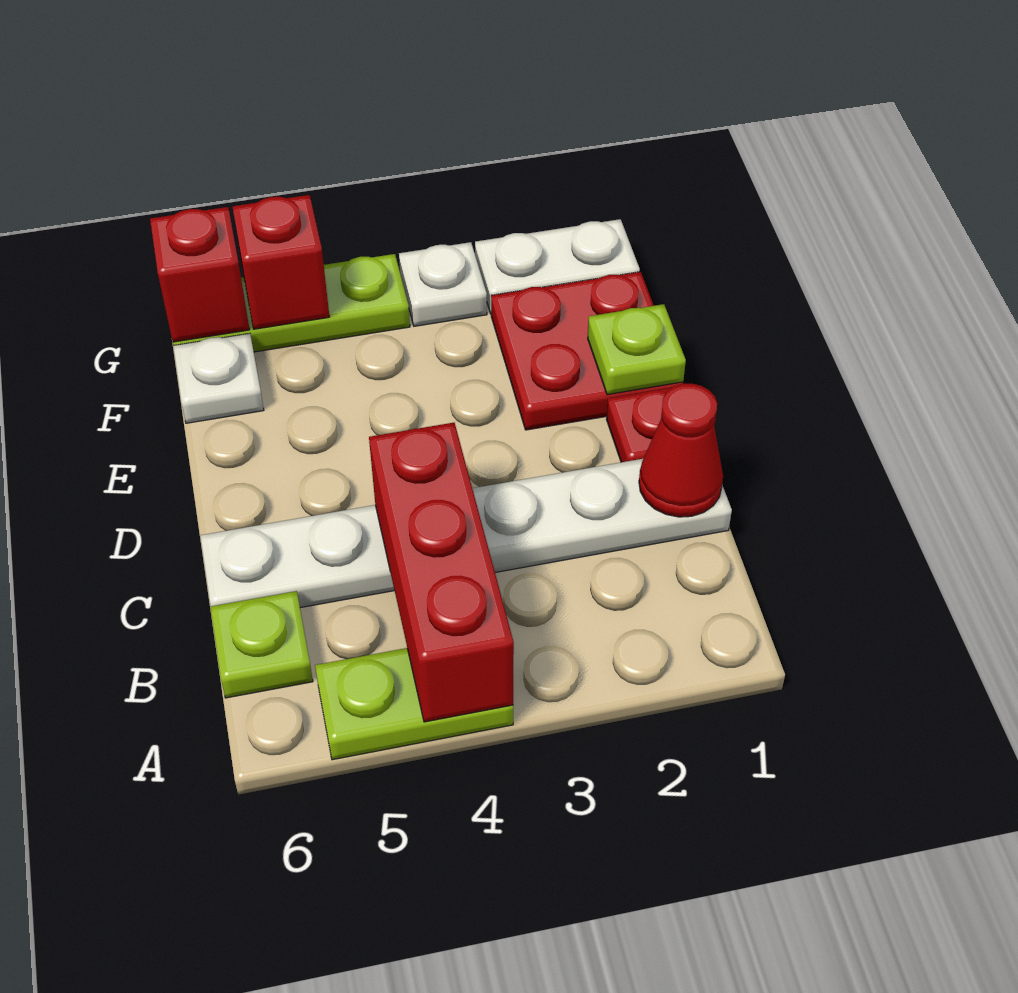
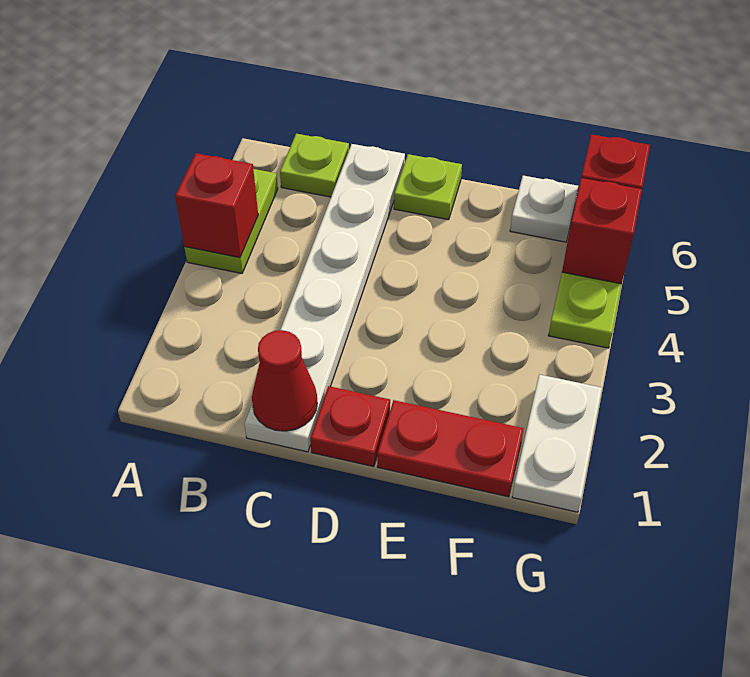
red 1x3 brick [369,423,514,722] -> red 1x1 brick [175,153,258,258]
red 2x2 plate [491,272,683,430] -> red 1x2 plate [377,400,524,497]
lime 1x1 plate [588,304,686,395] -> lime 1x1 plate moved to [394,154,462,220]
white 1x1 plate [399,242,487,326] -> none

